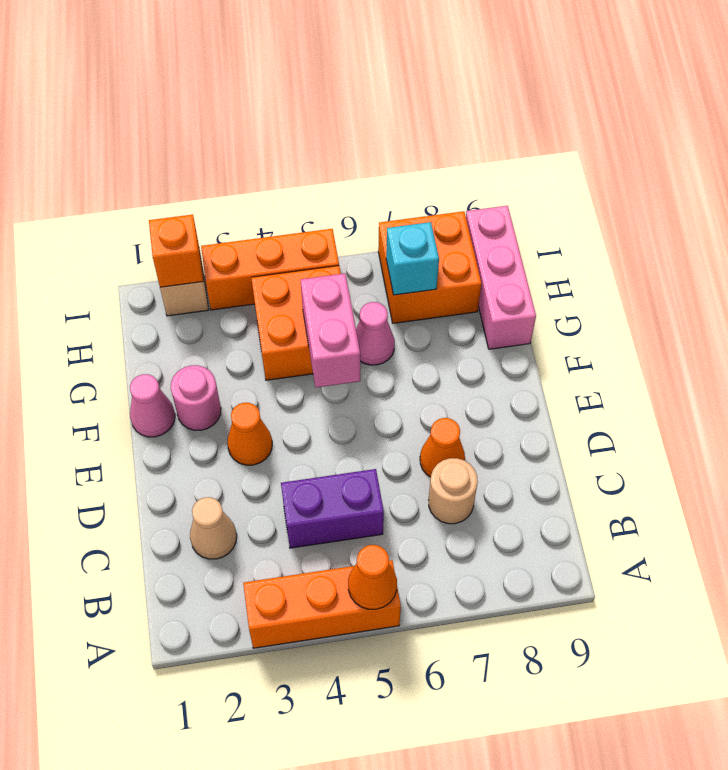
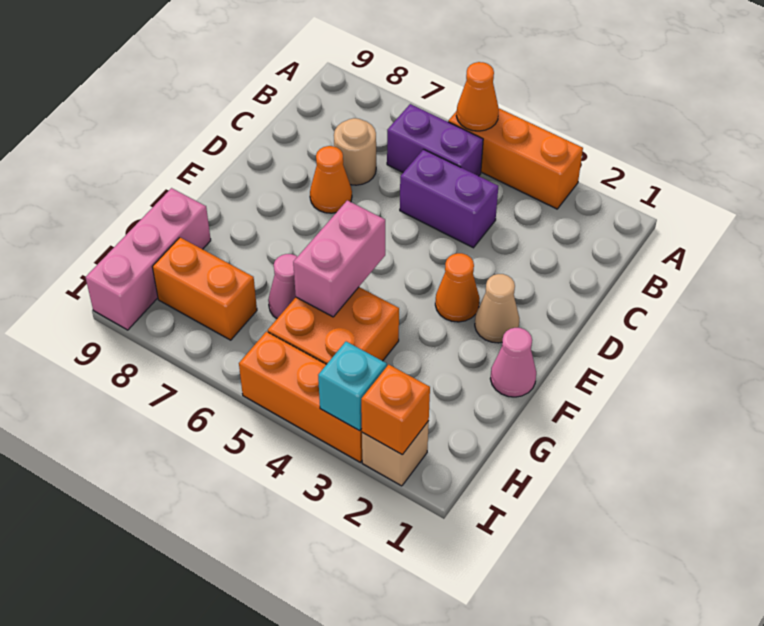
none -> purple 1x2 brick [387,104,483,176]
tan 1x1 cone [190,497,237,559] -> tan 1x1 cone moved to [475,274,519,343]
pink 1x1 round brick [171,365,221,430] -> none
orange 2x2 brick [378,211,481,323] -> orange 1x2 brick [153,237,257,340]
cyan 1x1 brick [386,222,439,295] -> cyan 1x1 brick moved to [318,342,387,431]

